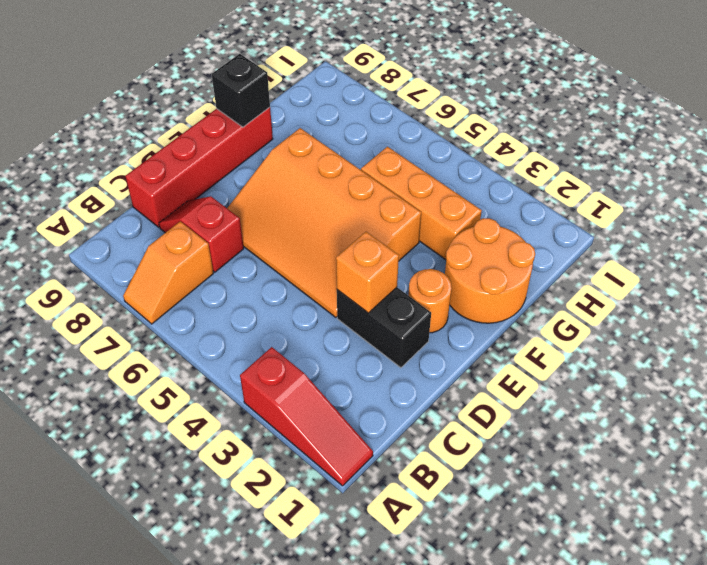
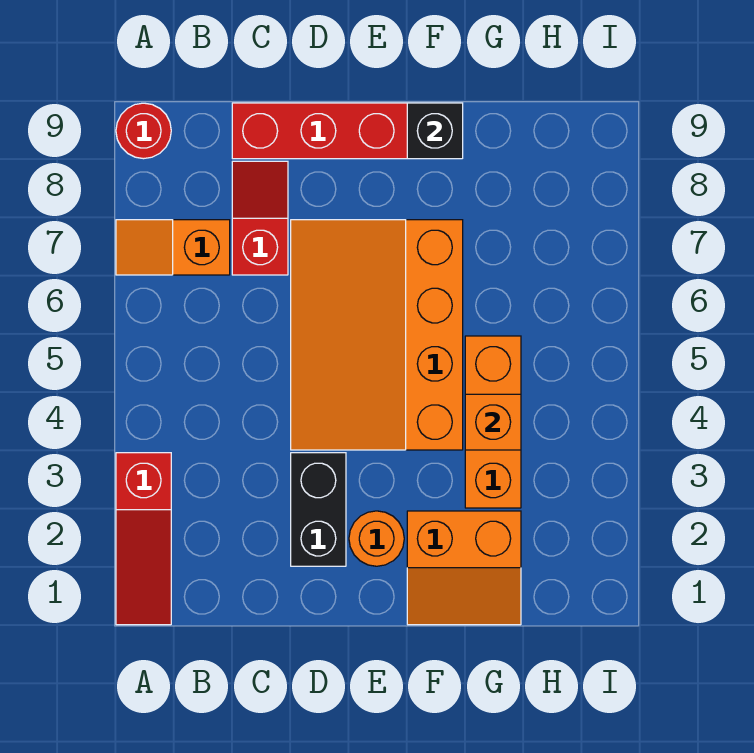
none -> red 1x1 round brick [116,103,171,159]
orange 1x1 brick [336,232,399,313] -> orange 1x1 brick moved to [465,394,521,450]
orange 2x2 round brick [445,218,535,323] -> orange 2x2 slope [407,511,521,625]

